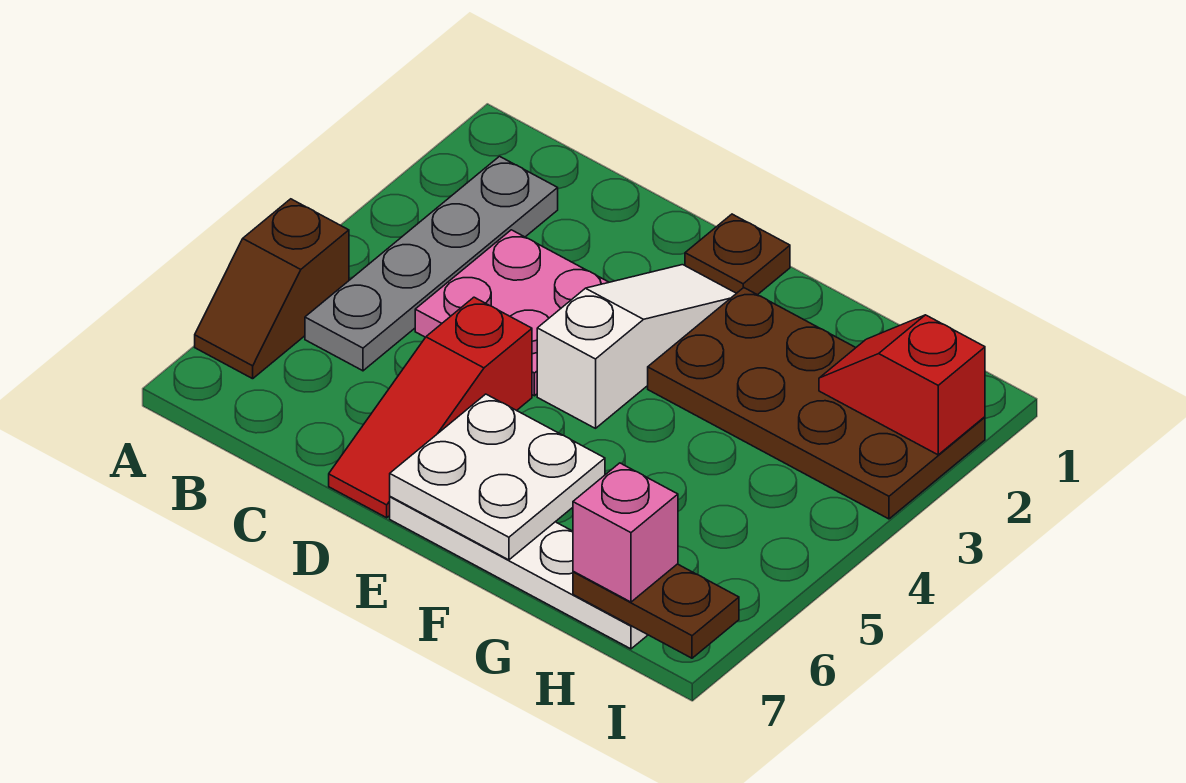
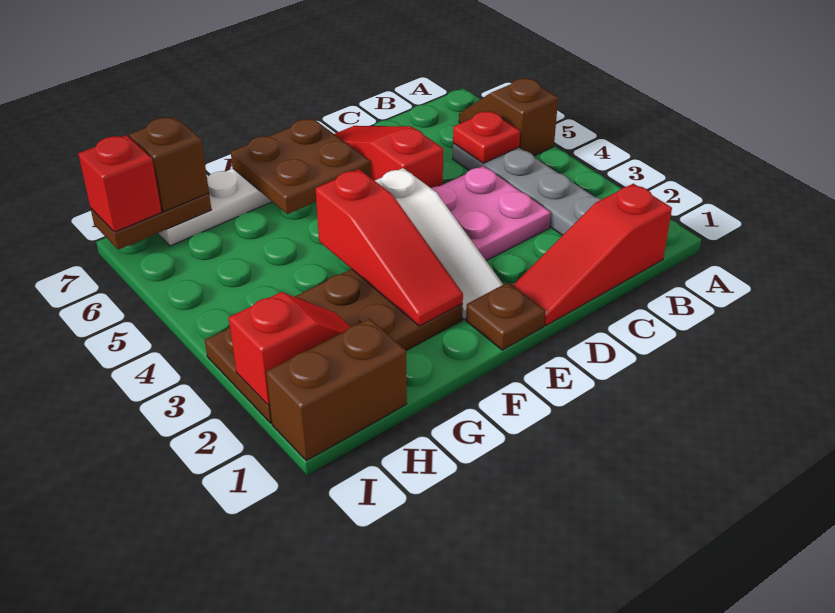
none -> red 1x3 slope [513,184,672,326]
none -> red 1x1 plate [453,111,520,163]
white 2x2 plate [390,394,605,560] -> brown 2x2 plate [231,119,371,214]
none -> red 1x3 slope [315,169,463,326]
none -> brown 1x2 brick [266,319,407,461]
pink 1x1 brick [573,463,678,602] -> brown 1x1 brick [129,117,209,211]
none -> red 1x1 brick [78,135,161,232]

